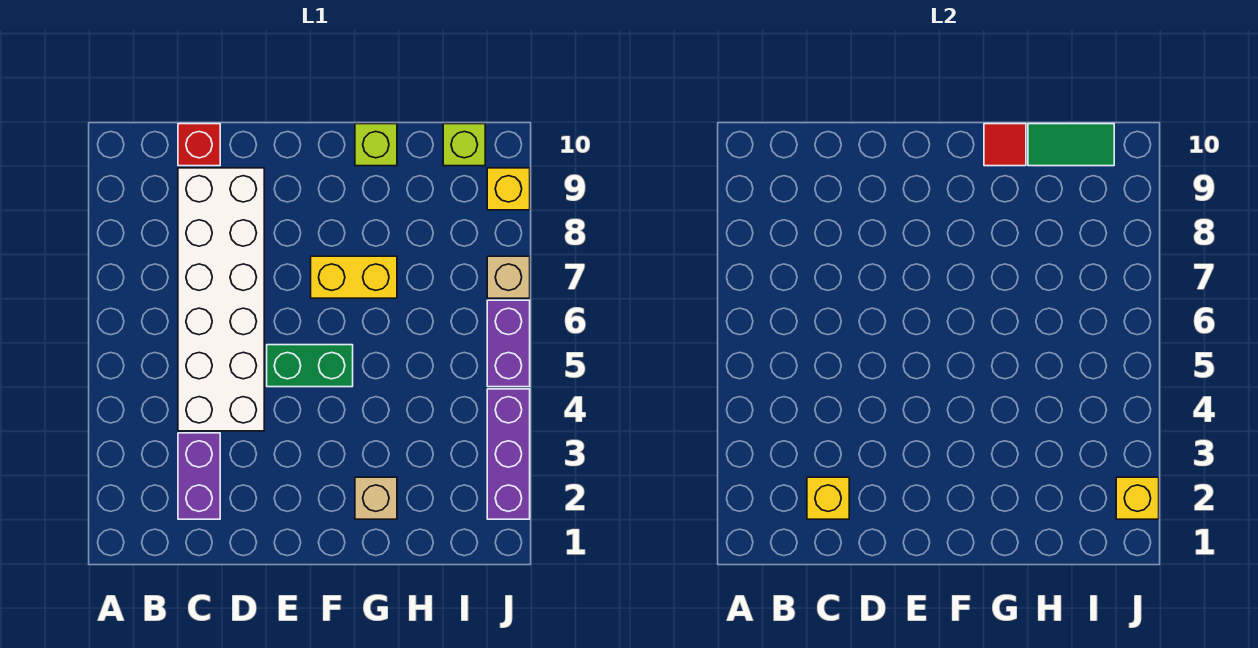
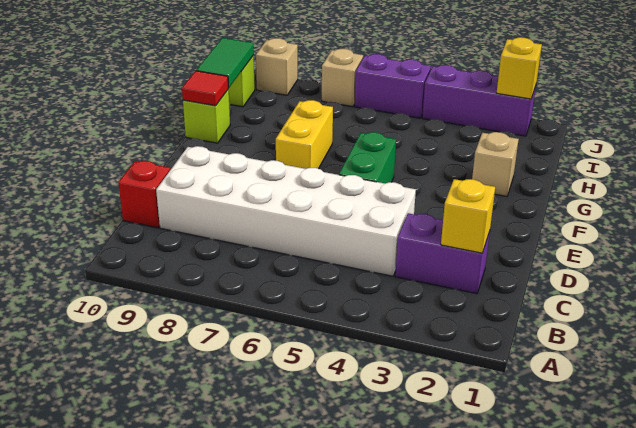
yellow 1x1 brick [487,168,530,210] -> tan 1x1 brick [256,38,298,95]

